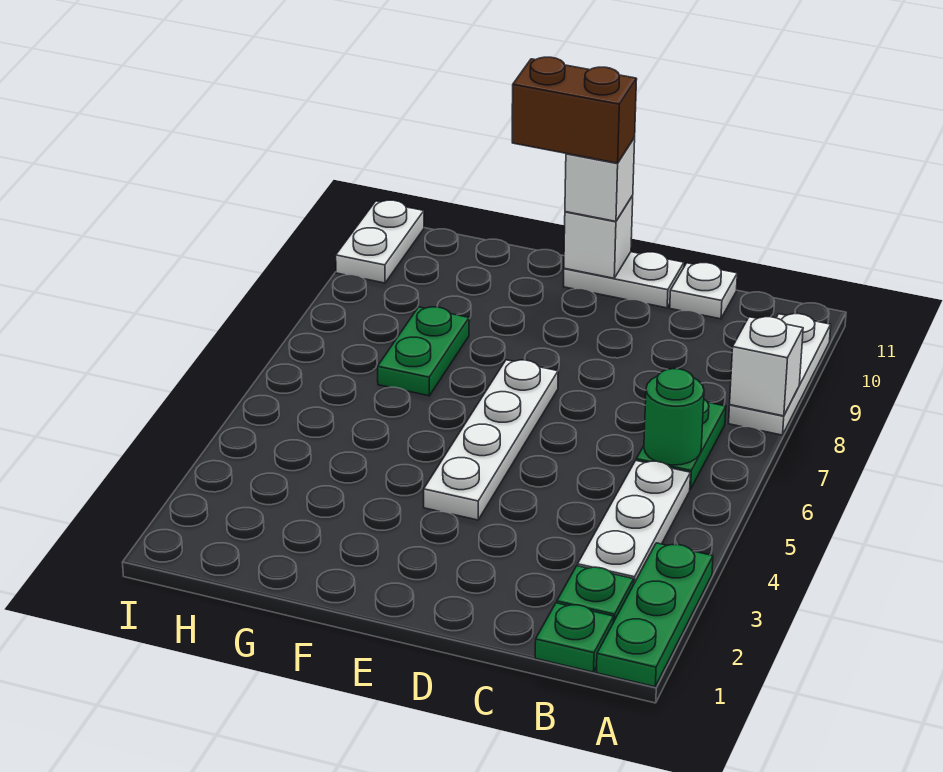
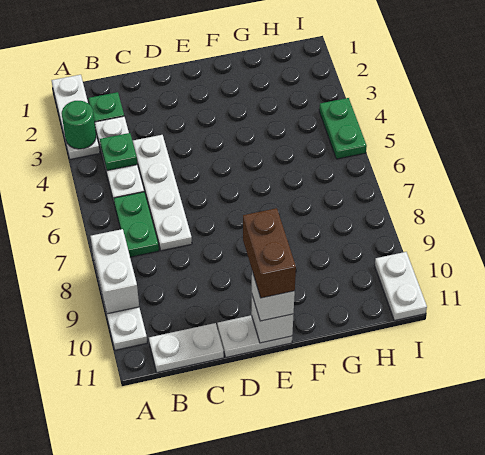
green 1x3 plate [596,543,713,687] -> white 1x3 plate [52,75,100,159]
white 1x1 brick [730,317,803,416] -> white 1x2 brick [90,229,139,314]
green 1x1 plate [535,603,614,672] -> green 1x1 plate moved to [100,133,137,171]
green 1x1 round brick [644,369,704,465] -> green 1x1 round brick moved to [62,101,96,149]
white 1x1 plate [670,263,737,319] -> white 1x2 plate [149,323,224,373]
white 1x4 plate [424,360,558,520] -> white 1x4 plate moved to [133,135,192,251]
brown 1x2 brick [512,57,637,163] -> brown 1x2 brick turned to [243,208,296,298]
green 1x2 plate [378,307,469,396] -> green 1x2 plate moved to [319,98,367,159]

